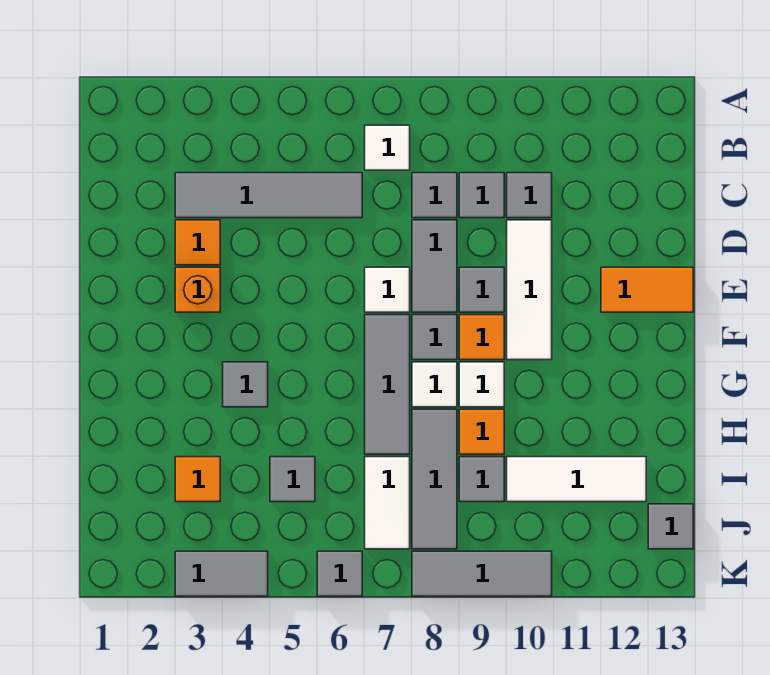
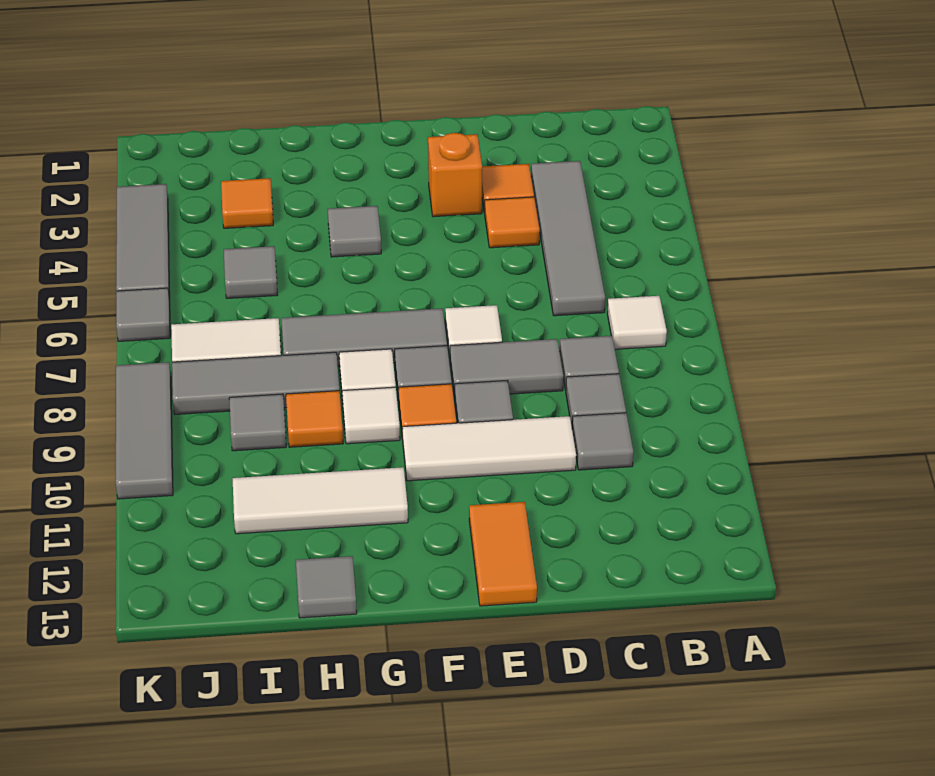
none -> orange 1x1 tile [485,197,540,248]
white 1x3 tile [507,457,646,502] -> white 1x3 tile turned to [233,467,408,534]
grey 1x1 tile [648,504,693,549] -> grey 1x1 tile moved to [296,556,357,618]
grey 1x2 tile [175,551,268,596] -> grey 1x3 tile [116,184,170,301]

